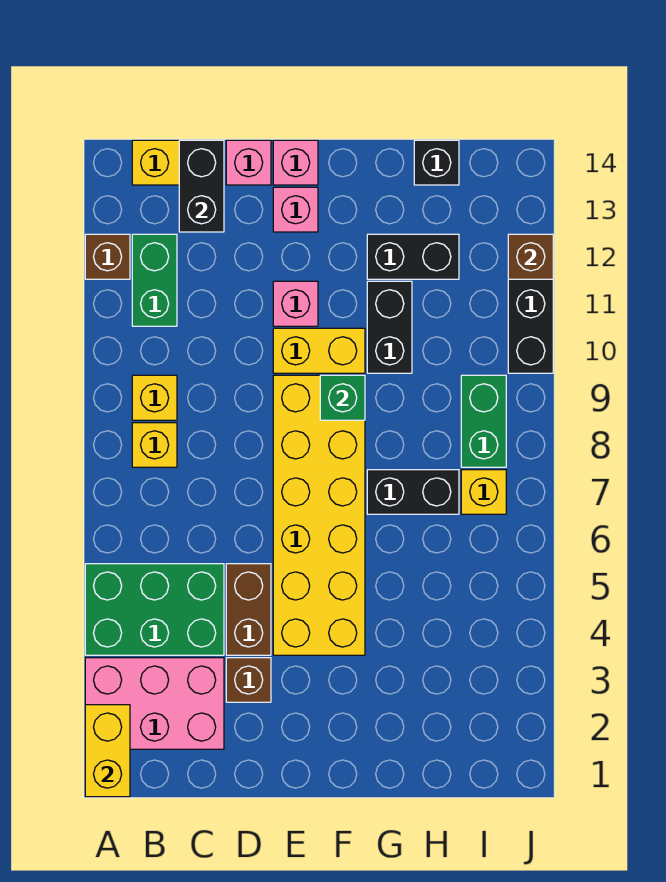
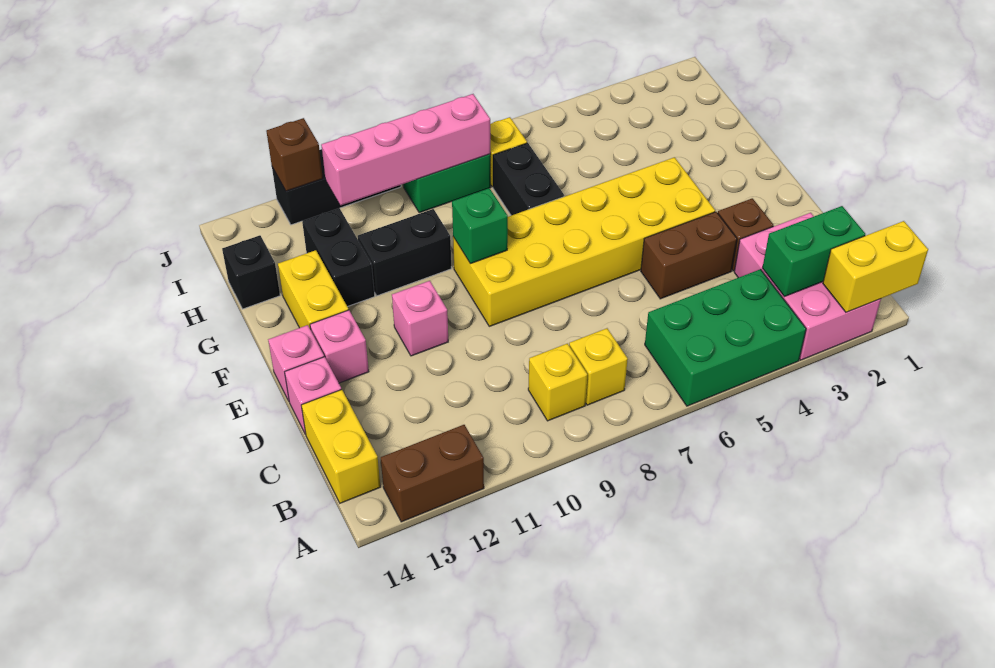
green 2x3 brick [85,564,224,655] -> green 2x3 brick turned to [645,269,806,406]
brown 1x1 brick [85,234,130,279] -> brown 1x2 brick [381,425,484,522]
green 1x2 brick [132,234,177,326] -> green 1x2 brick moved to [763,206,865,297]
black 1x2 brick [179,140,224,232] -> none
yellow 1x2 brick [273,328,365,373] -> yellow 1x2 brick moved to [278,250,348,329]
none -> pink 1x4 brick [321,94,490,205]

